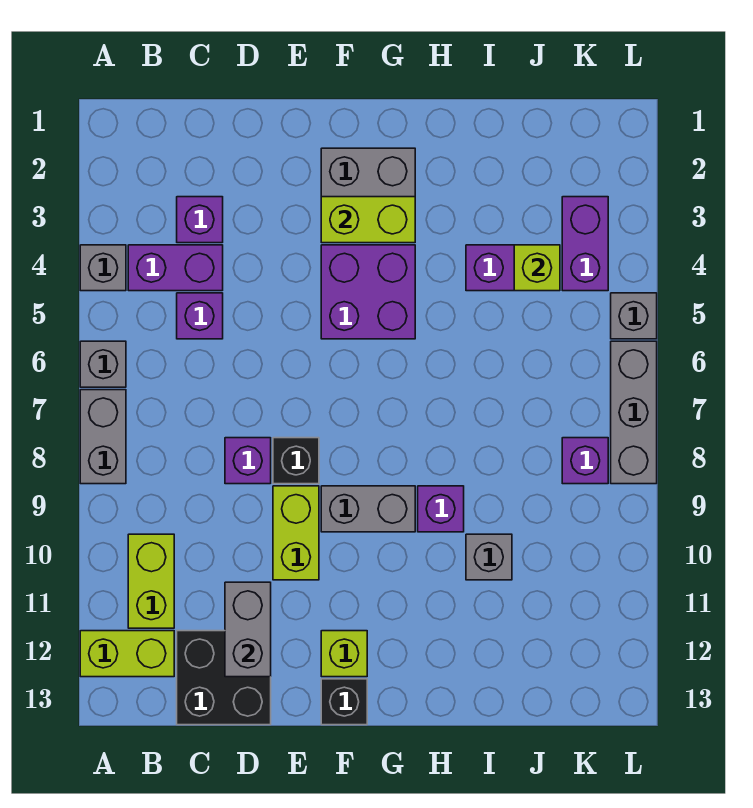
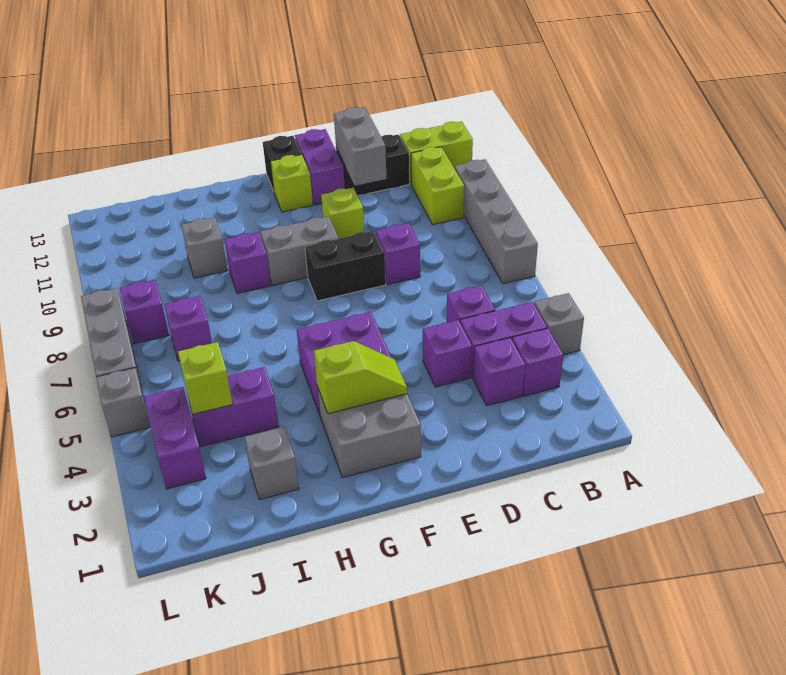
grey 1x1 brick [80,341,126,387] -> grey 1x1 brick moved to [245,427,299,500]
grey 1x2 brick [80,390,126,484] -> grey 1x4 brick [454,159,538,284]
none -> purple 1x1 brick [512,328,563,396]
black 2x2 brick [177,631,271,725] -> black 1x2 brick [336,134,409,196]
none -> purple 1x1 brick [423,320,472,387]
black 1x1 brick [273,438,319,484] -> black 1x2 brick [305,231,386,301]
lime 1x2 brick [273,486,319,580] -> lime 1x1 brick [321,188,364,239]
none -> purple 1x2 brick [295,129,345,205]
lime 1x2 brick [321,197,415,243] -> lime 1x2 slope [314,341,407,414]
none -> purple 1x1 brick [164,296,212,361]

